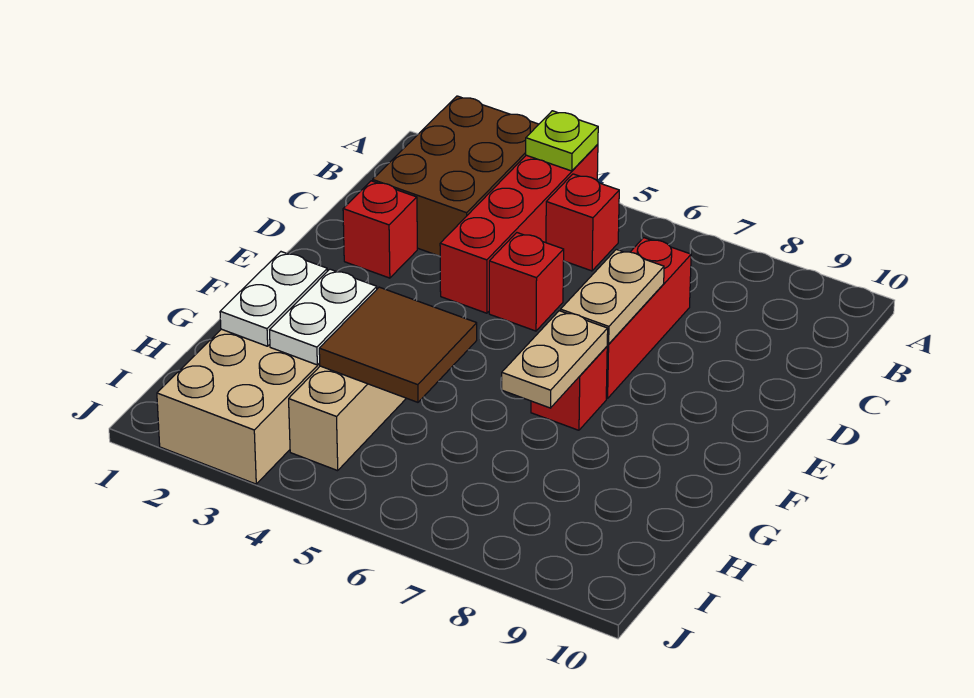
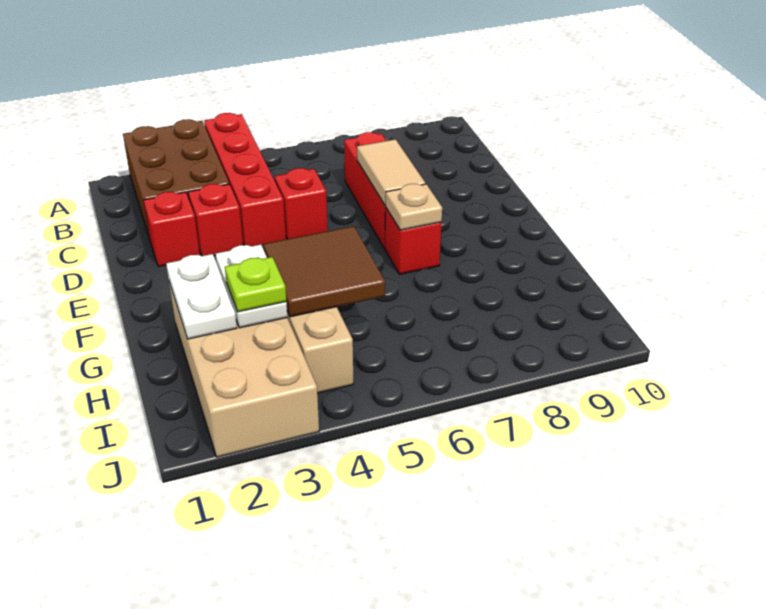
lime 1x1 plate [526,111,598,171] -> lime 1x1 plate moved to [225,257,286,312]
red 1x1 brick [546,174,619,271] -> red 1x1 brick moved to [188,184,243,256]
tan 1x2 plate [561,249,664,344] -> tan 1x2 tile [357,139,426,205]
tan 1x2 plate [502,311,608,408] -> tan 1x1 plate [386,184,442,230]

